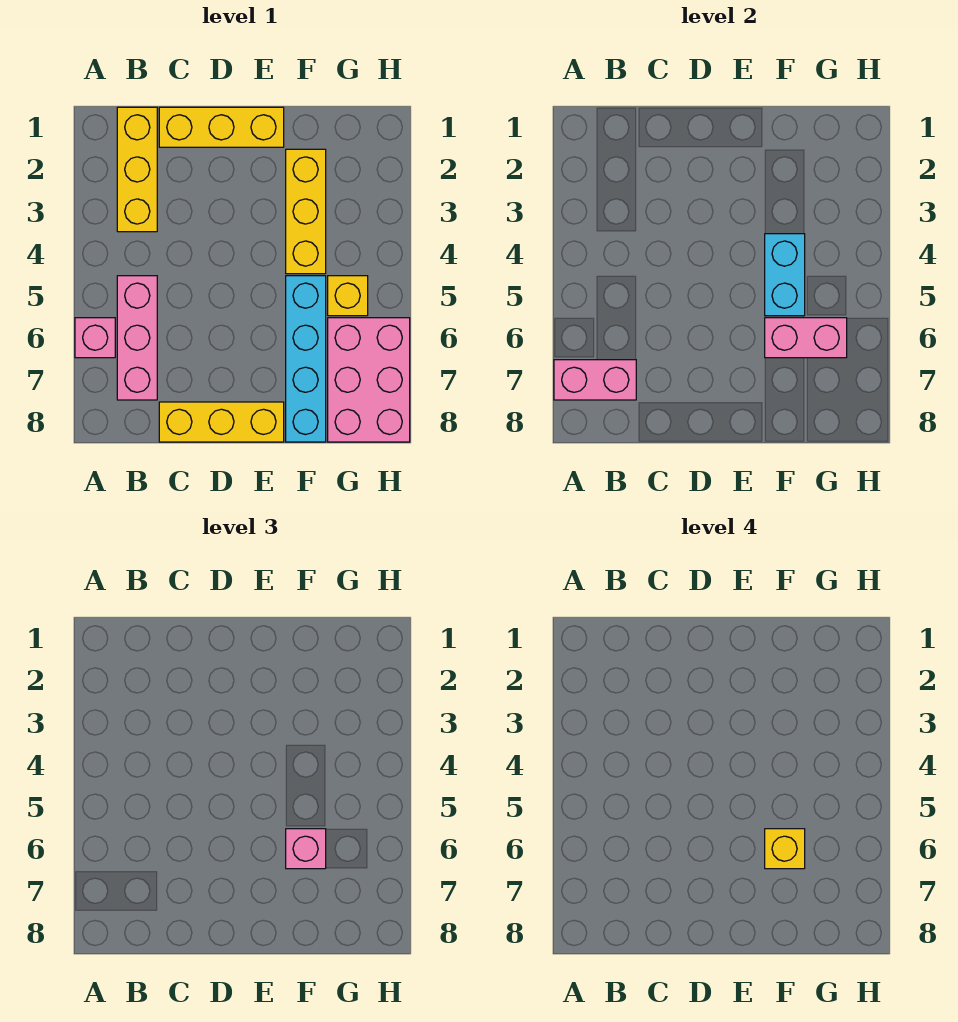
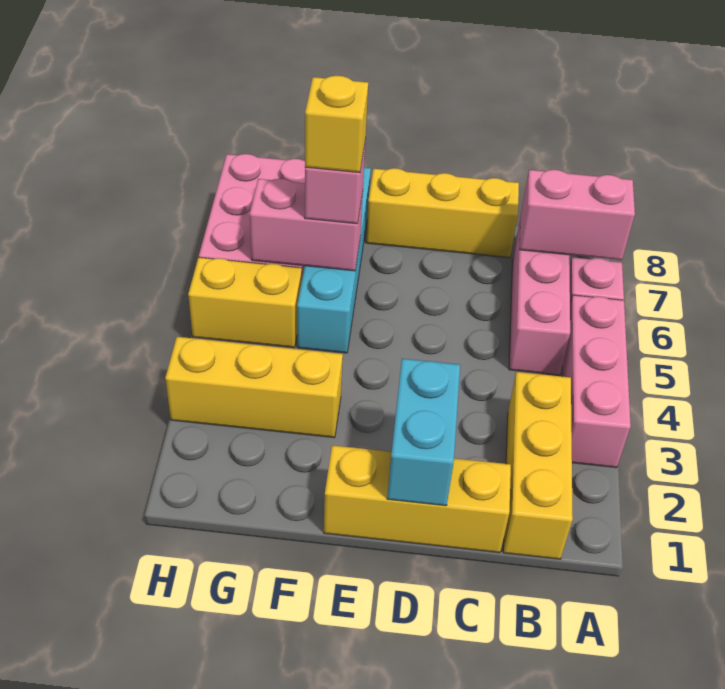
none -> pink 1x3 brick [562,295,631,468]
yellow 1x3 brick [286,149,326,274] -> yellow 1x3 brick turned to [165,337,343,438]
cyan 1x2 brick [765,234,805,316] -> cyan 1x2 brick moved to [387,359,460,506]
yellow 1x1 brick [328,276,368,316] -> yellow 1x2 brick [188,257,302,348]

